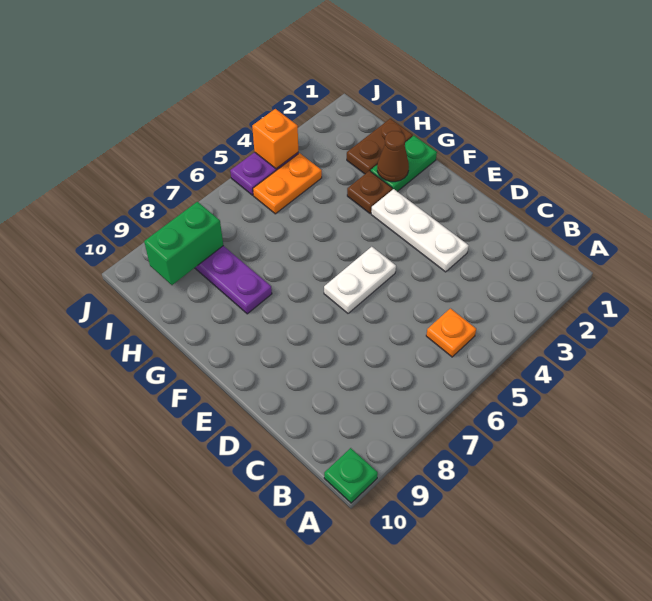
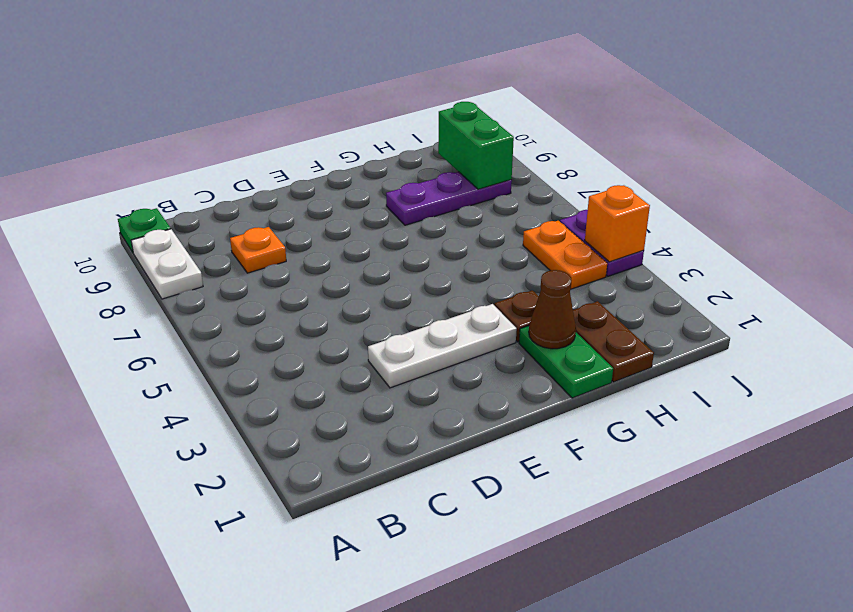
orange 1x1 plate [426,308,476,357] -> orange 1x1 plate moved to [230,227,286,273]
white 1x2 plate [324,247,396,313] -> white 1x2 plate moved to [131,229,203,299]

